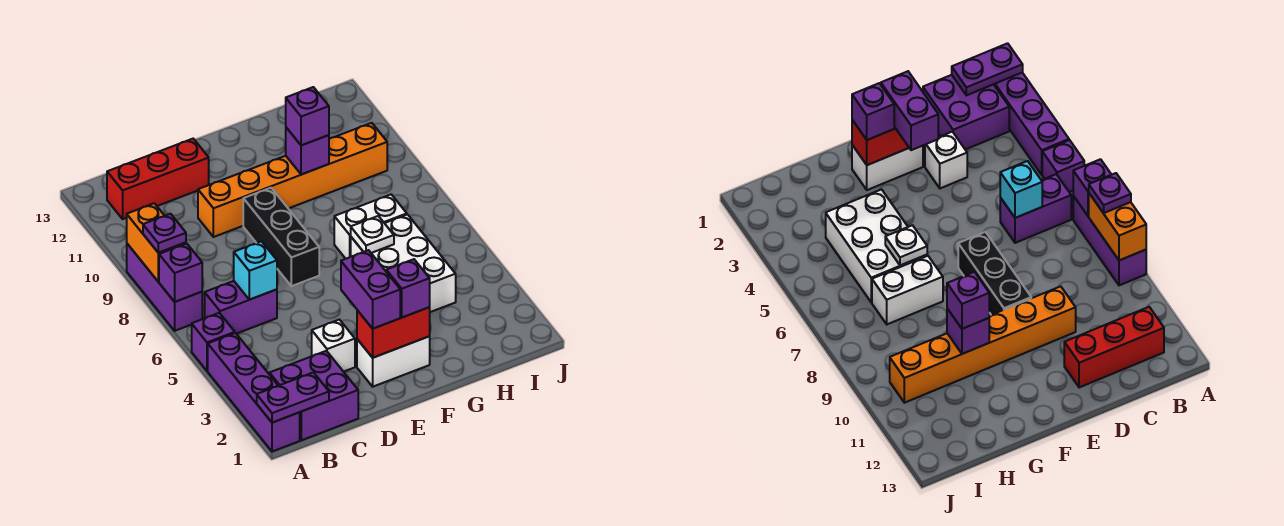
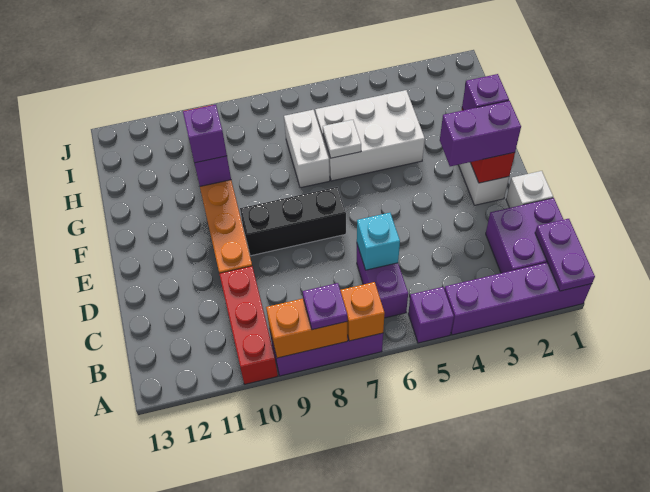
purple 1x1 brick [159,244,202,302] -> orange 1x1 brick [340,282,385,341]
red 1x3 brick [107,139,209,219] -> red 1x3 brick moved to [219,266,278,384]
white 1x1 brick [312,320,355,372] -> white 1x1 brick moved to [506,171,553,208]

